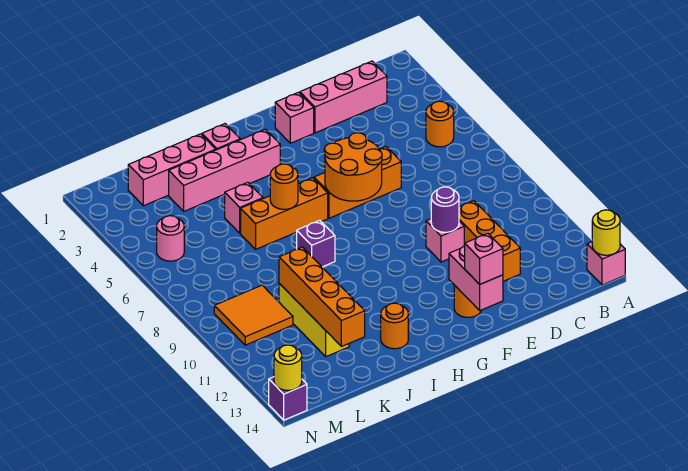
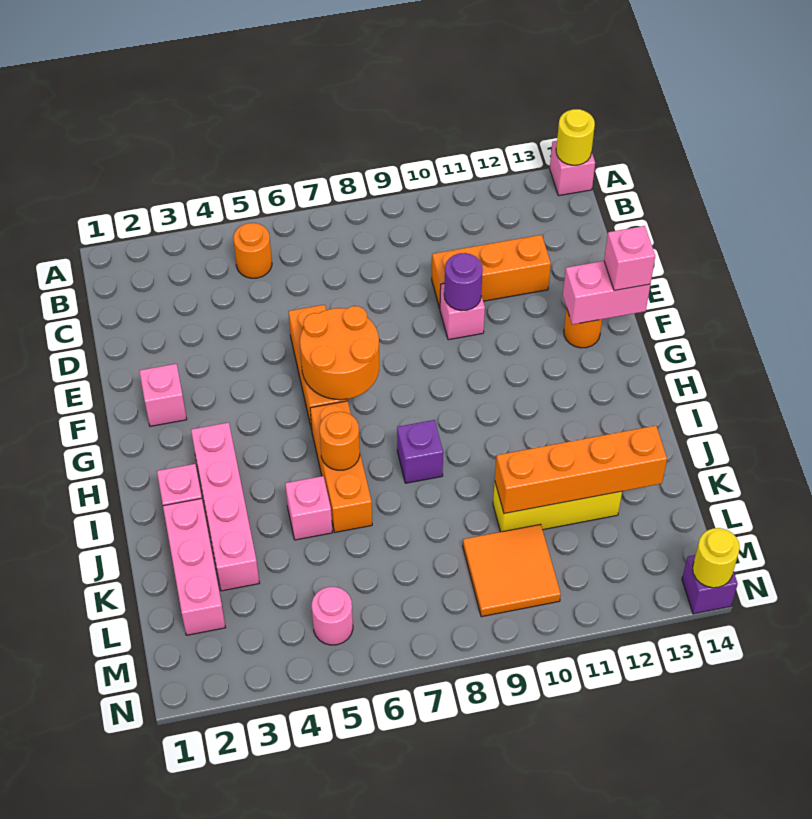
pink 1x3 brick [300,61,387,133] -> none
orange 1x1 round brick [381,303,408,349] -> none

